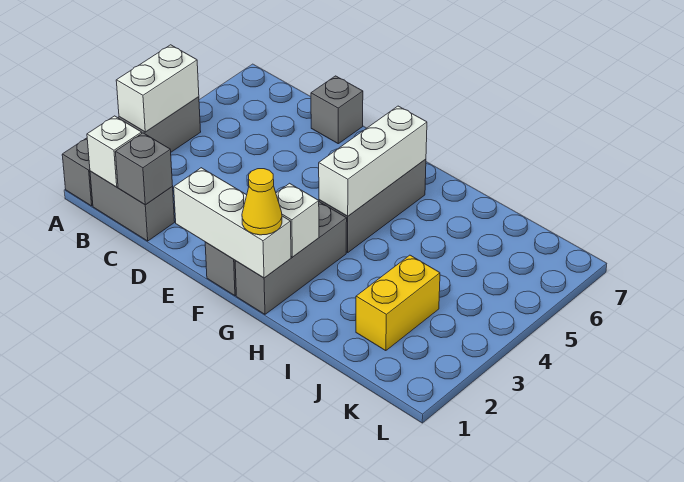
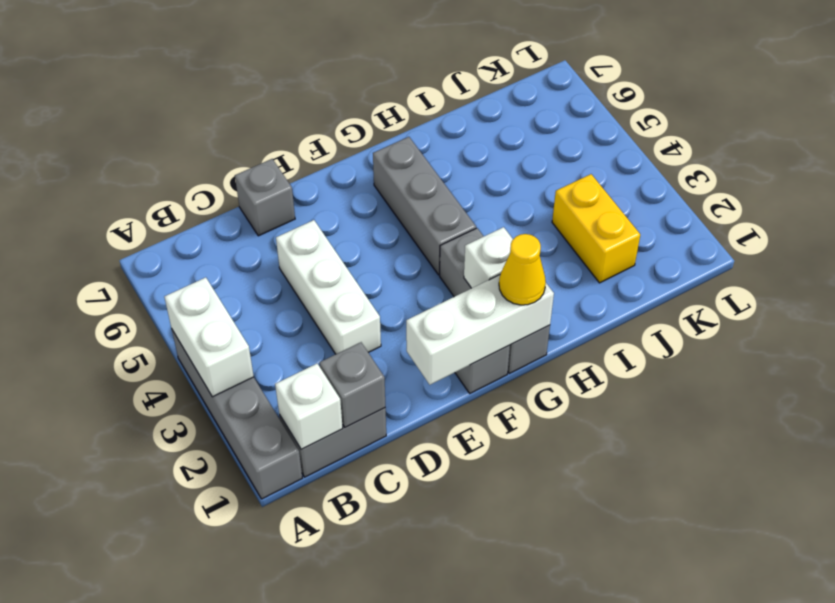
white 1x3 brick [319,106,427,216] -> white 1x3 brick moved to [276,220,381,354]

